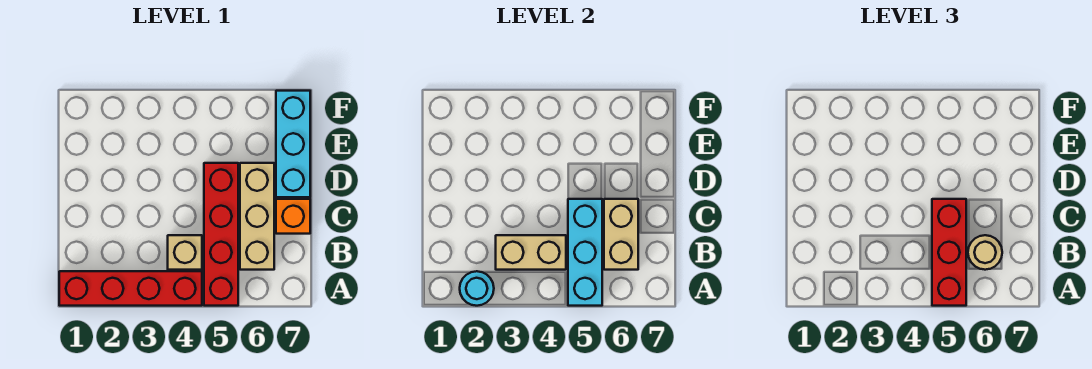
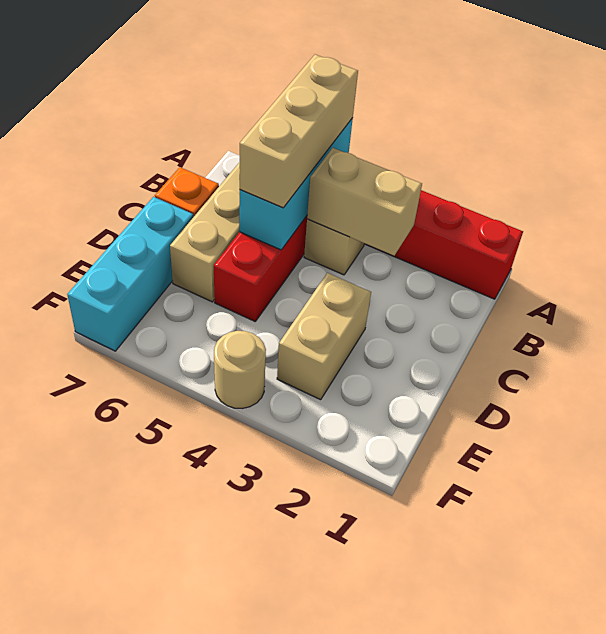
cyan 1x1 round brick [460,271,494,306] -> none
red 1x3 brick [932,199,966,306] -> tan 1x3 brick [240,55,358,208]
tan 1x2 brick [604,199,638,270] -> tan 1x2 brick moved to [277,273,371,400]
tan 1x1 round brick [968,235,1002,270] -> tan 1x1 round brick moved to [214,331,266,409]

